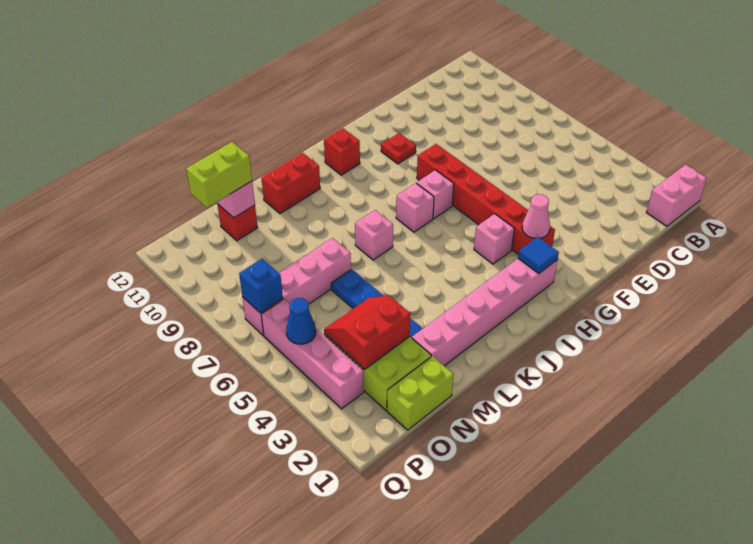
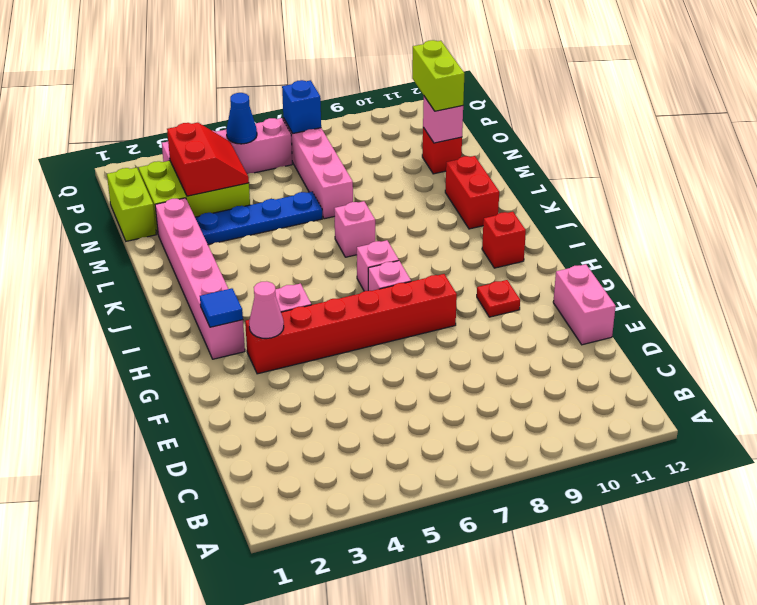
pink 1x2 brick [646,165,707,226] -> pink 1x2 brick moved to [553,264,616,345]

